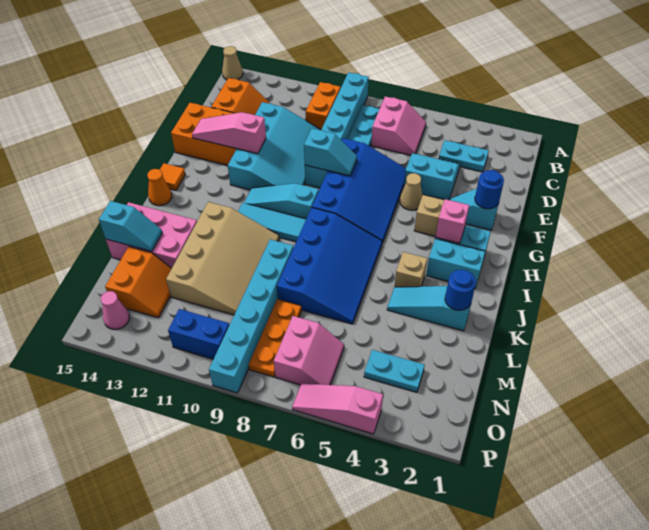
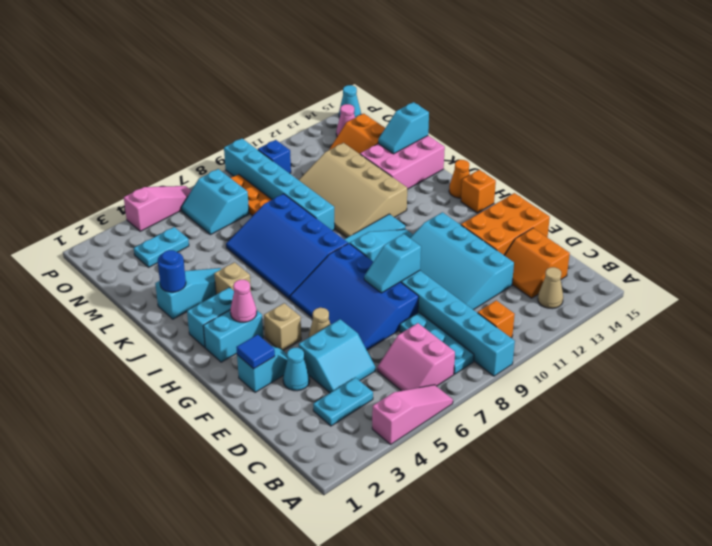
tan 1x1 cone [222,46,243,80] -> tan 1x1 cone moved to [538,267,563,309]
orange 1x2 brick [306,82,340,129] -> orange 1x1 brick [478,300,515,338]
none -> cyan 1x1 cone [283,348,310,391]
blue 1x1 round brick [475,170,504,209] -> blue 1x1 tile [236,335,275,369]
pink 1x3 slope [192,112,266,154] -> pink 1x3 slope moved to [372,385,453,444]
pink 1x1 brick [436,199,469,243] -> pink 1x1 cone [230,280,257,322]
orange 1x1 tile [160,163,185,190] -> orange 1x1 brick [461,170,496,213]
pink 2x2 slope [274,316,344,385] -> cyan 2x2 slope [181,169,249,235]
blue 1x2 brick [168,309,229,359] -> blue 1x1 brick [258,140,291,173]
none -> cyan 1x1 cone [339,85,361,118]

